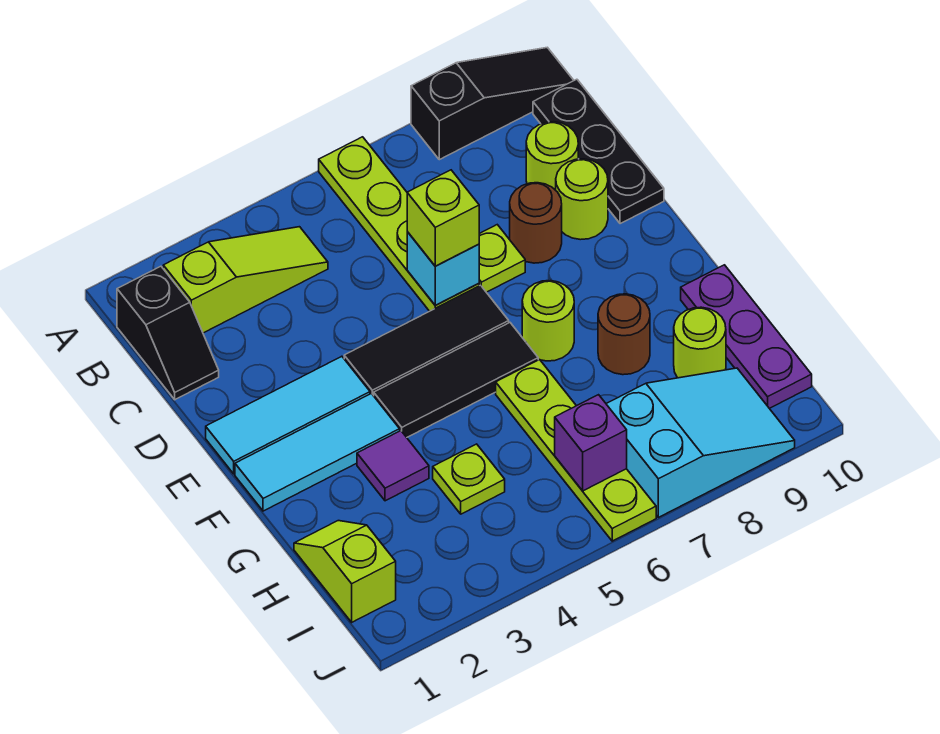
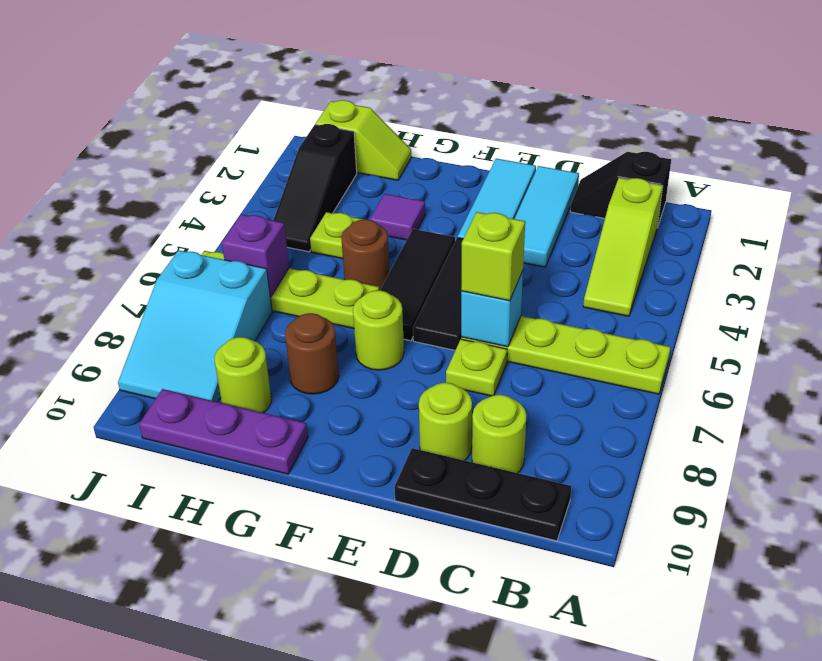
black 1x3 slope [411,47,574,160] -> black 1x3 slope moved to [273,124,357,252]
brown 1x1 round brick [510,183,562,263] -> brown 1x1 round brick moved to [341,219,389,289]
cyan 1x3 tile [235,394,400,511] -> cyan 1x3 tile moved to [515,166,579,267]

